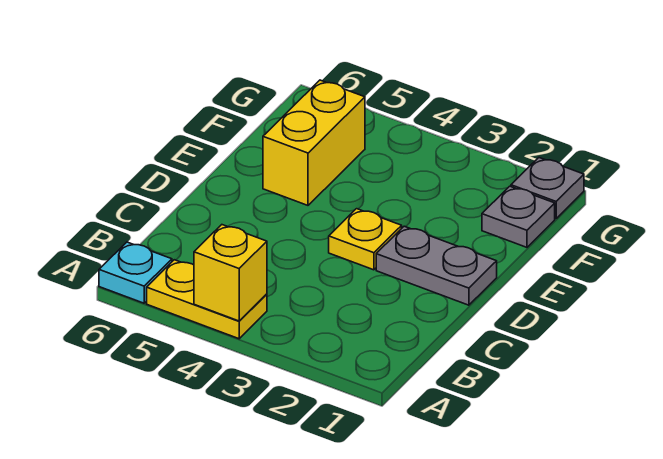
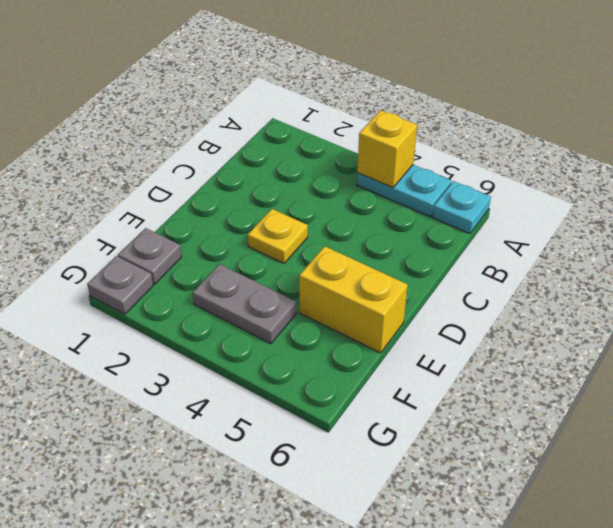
yellow 1x2 plate [147,260,267,339] -> cyan 1x2 plate [357,165,451,217]
grey 1x2 plate [376,226,497,305] -> grey 1x2 plate moved to [193,264,296,344]
yellow 1x2 brick [263,80,365,205] -> yellow 1x2 brick turned to [299,246,408,353]

